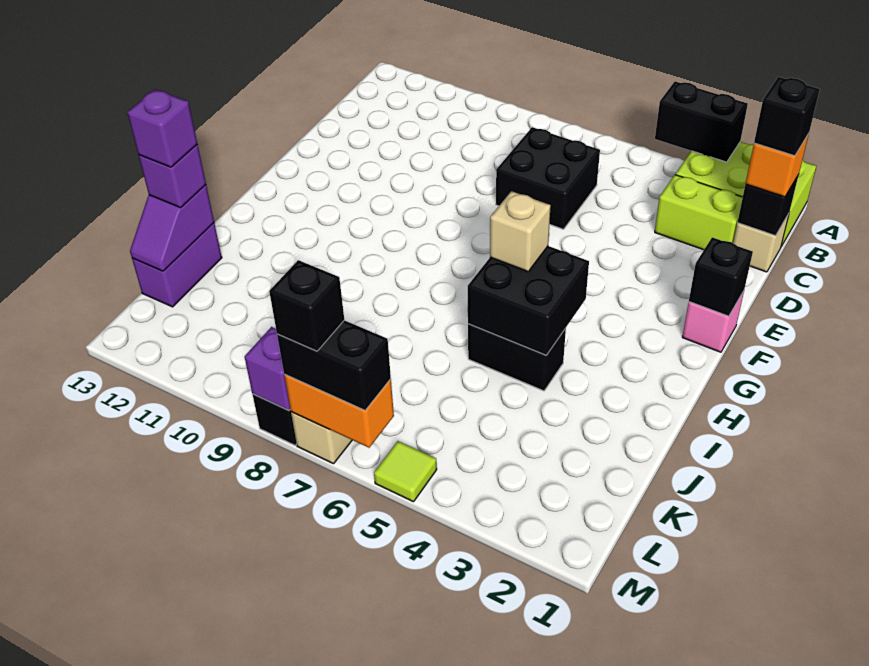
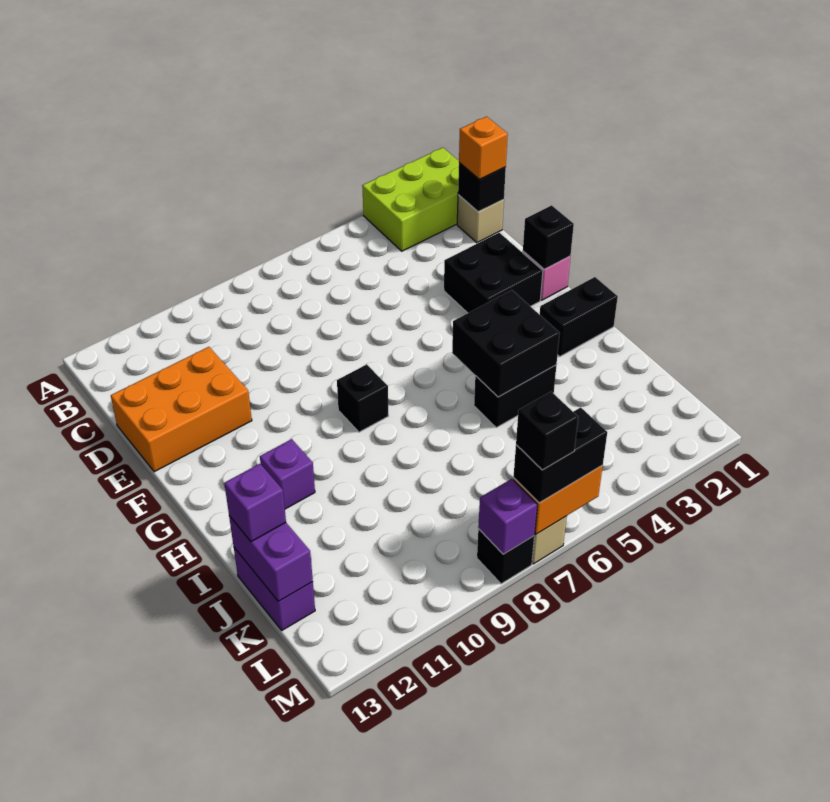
black 1x2 brick [655,81,748,162] -> black 1x2 brick moved to [540,277,618,356]
black 1x1 brick [754,77,820,156] -> black 1x1 brick moved to [337,364,388,432]
lime 1x2 brick [655,175,743,250] -> none
black 2x2 brick [496,127,600,229] -> black 2x2 brick moved to [444,233,543,313]
none -> orange 2x3 brick [111,347,252,472]
tan 1x1 brick [490,191,551,272] -> none
purple 1x2 slope [130,185,214,271] -> purple 1x2 brick [229,516,313,601]
purple 1x1 brick [127,89,197,167] -> purple 1x1 brick moved to [260,439,315,509]
lime 1x1 tile [374,441,437,502] -> none

